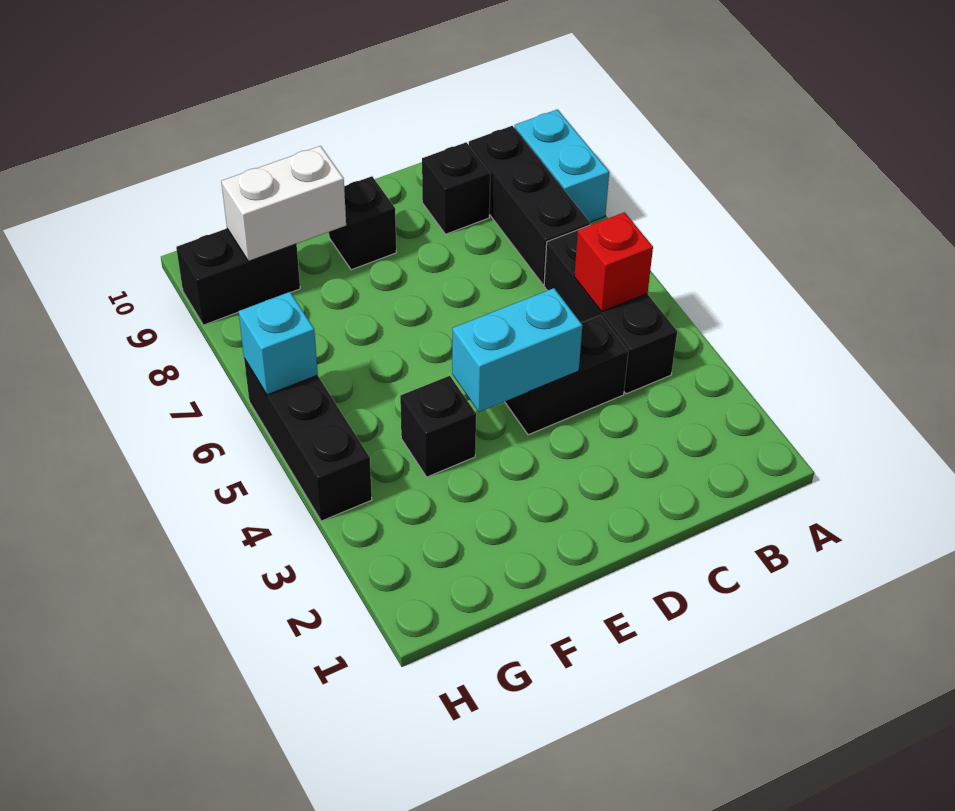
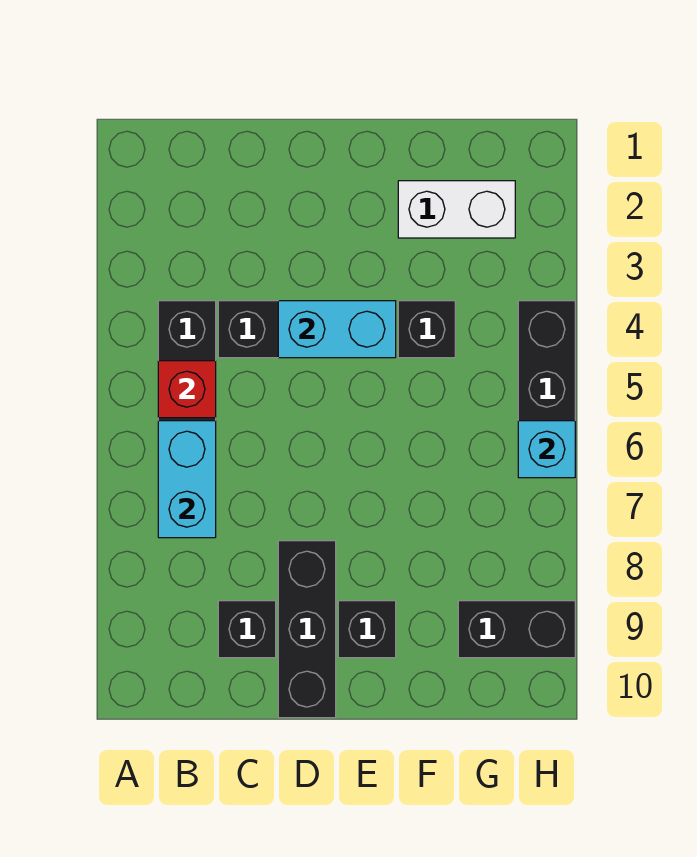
cyan 1x2 brick [515,109,609,222] -> cyan 1x2 brick moved to [158,421,216,538]
black 1x3 brick [469,126,590,284] -> black 1x3 brick moved to [278,541,336,718]
white 1x2 brick [221,146,346,261] -> white 1x2 brick moved to [398,181,515,238]

